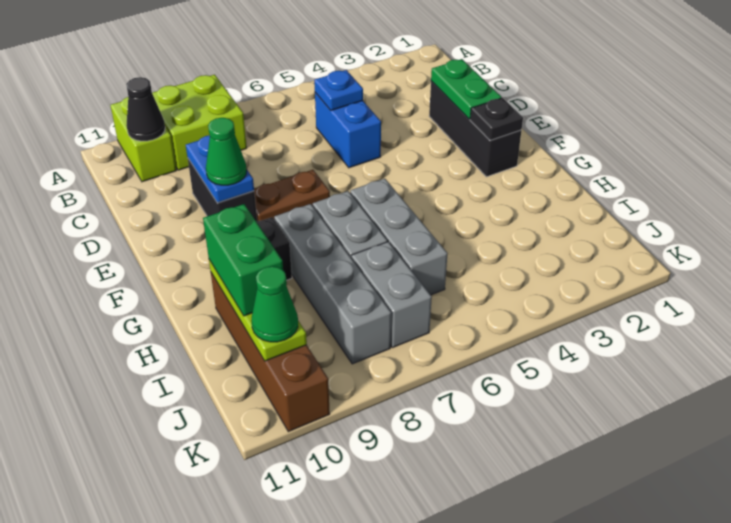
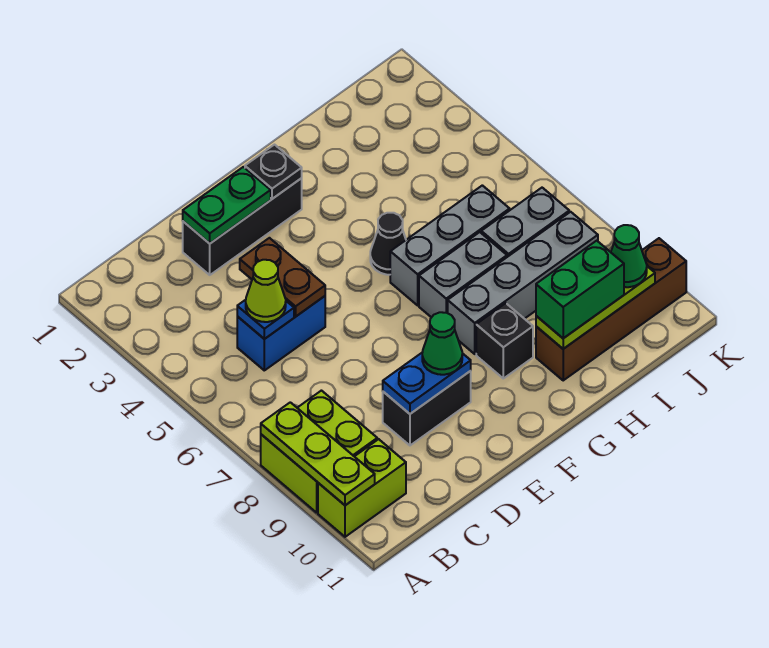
none -> lime 1x3 plate [261,402,375,505]
black 1x1 cone [126,77,165,141] -> black 1x1 cone moved to [370,213,406,275]
none -> lime 1x1 cone [246,260,286,322]
brown 1x2 plate [254,170,330,221] -> brown 1x2 plate moved to [240,238,325,316]

